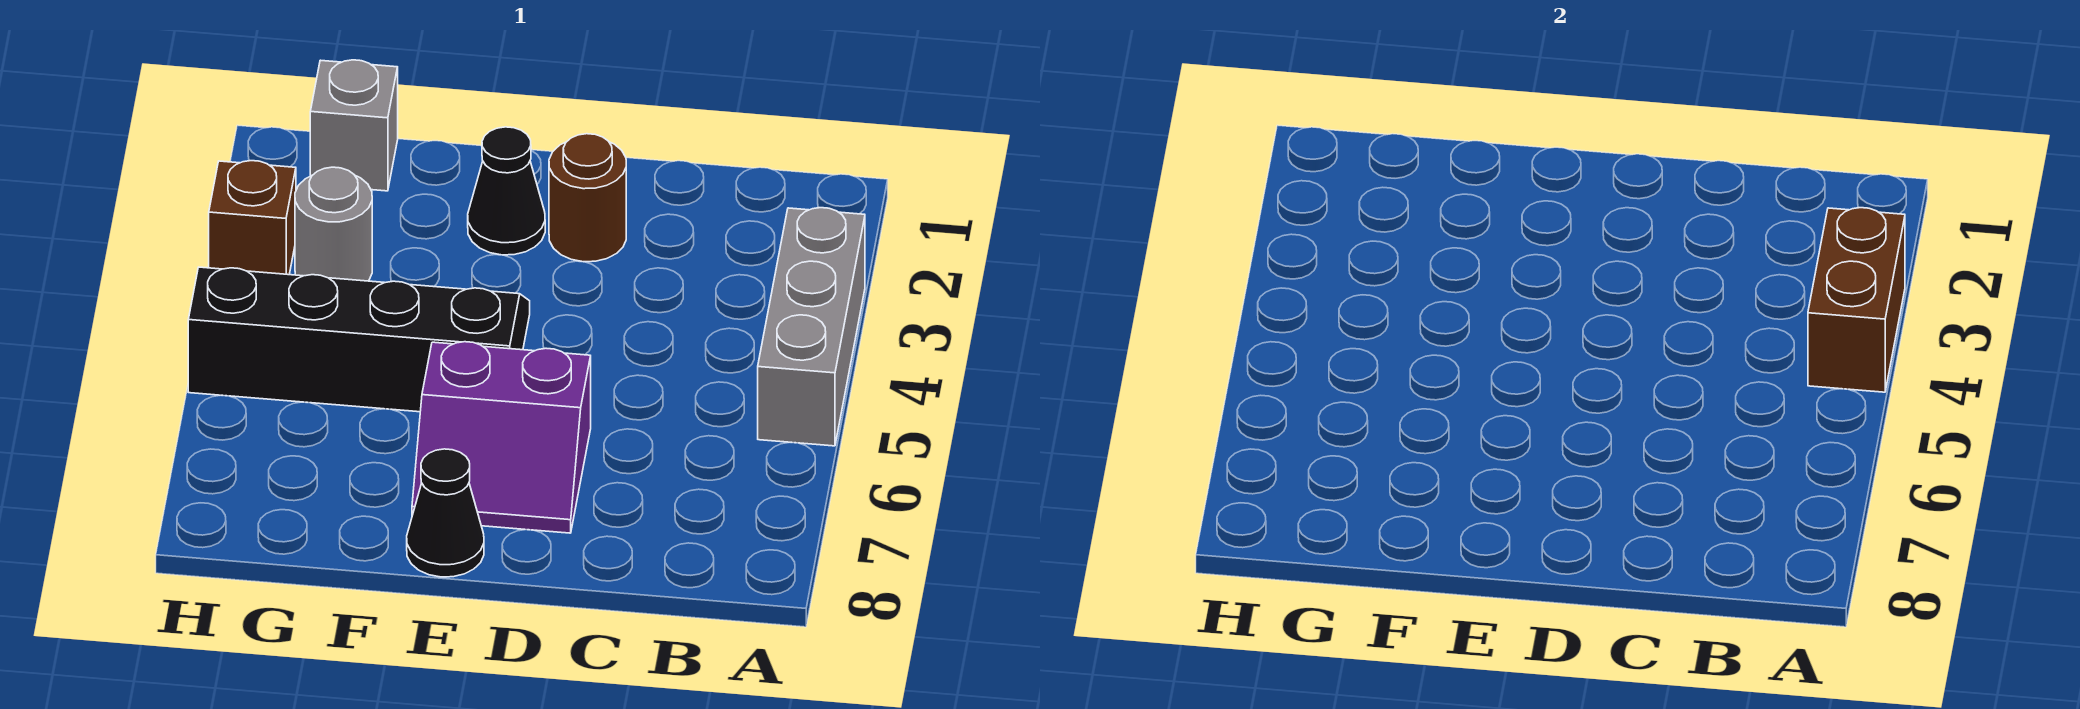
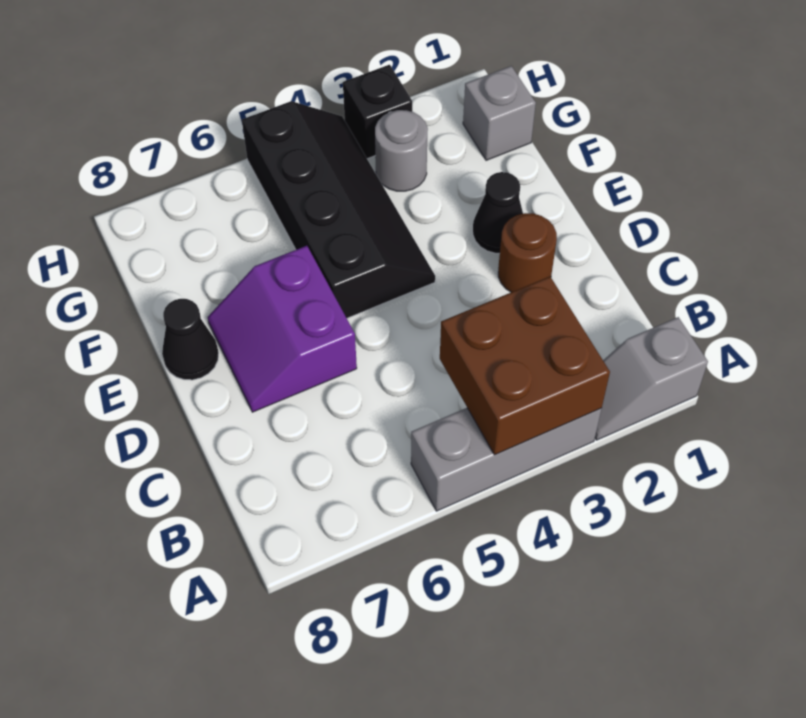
none -> grey 1x2 slope [595,317,708,440]
brown 1x2 brick [1808,208,1905,392] -> brown 2x2 brick [440,277,610,455]
brown 1x1 brick [209,161,296,275] -> black 1x1 brick [343,65,412,159]

